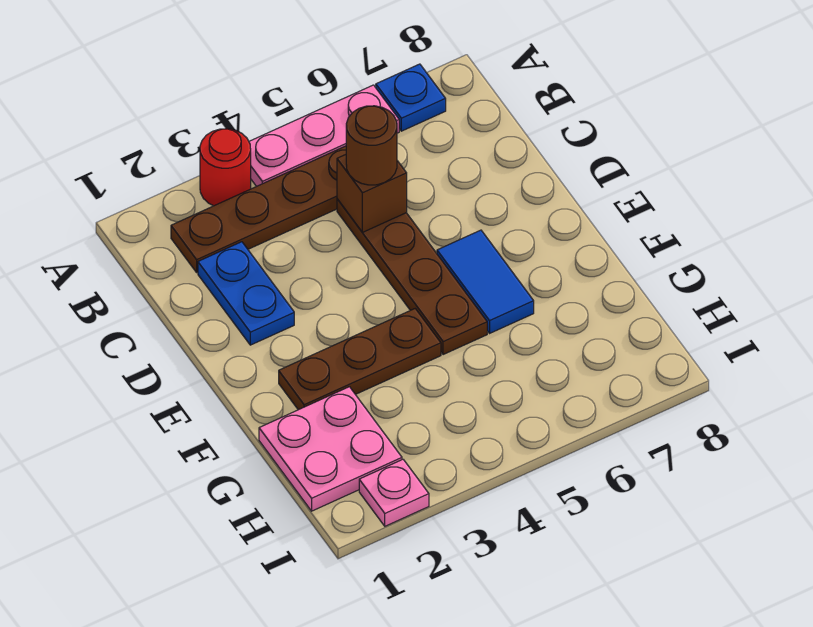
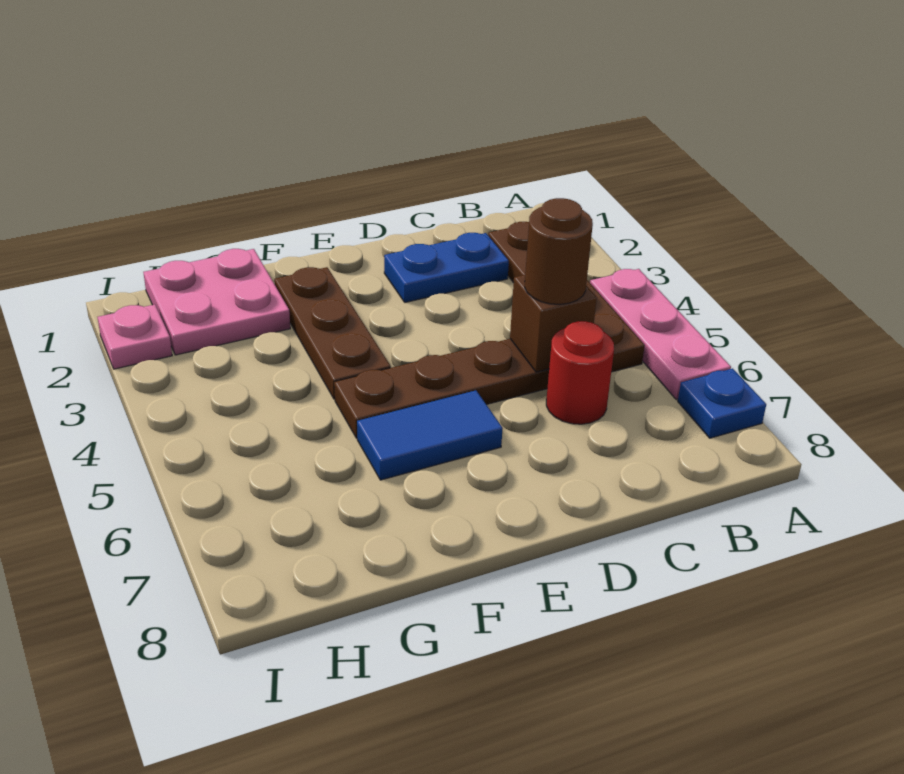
red 1x1 round brick [200,129,251,206] -> red 1x1 round brick moved to [546,321,614,424]

